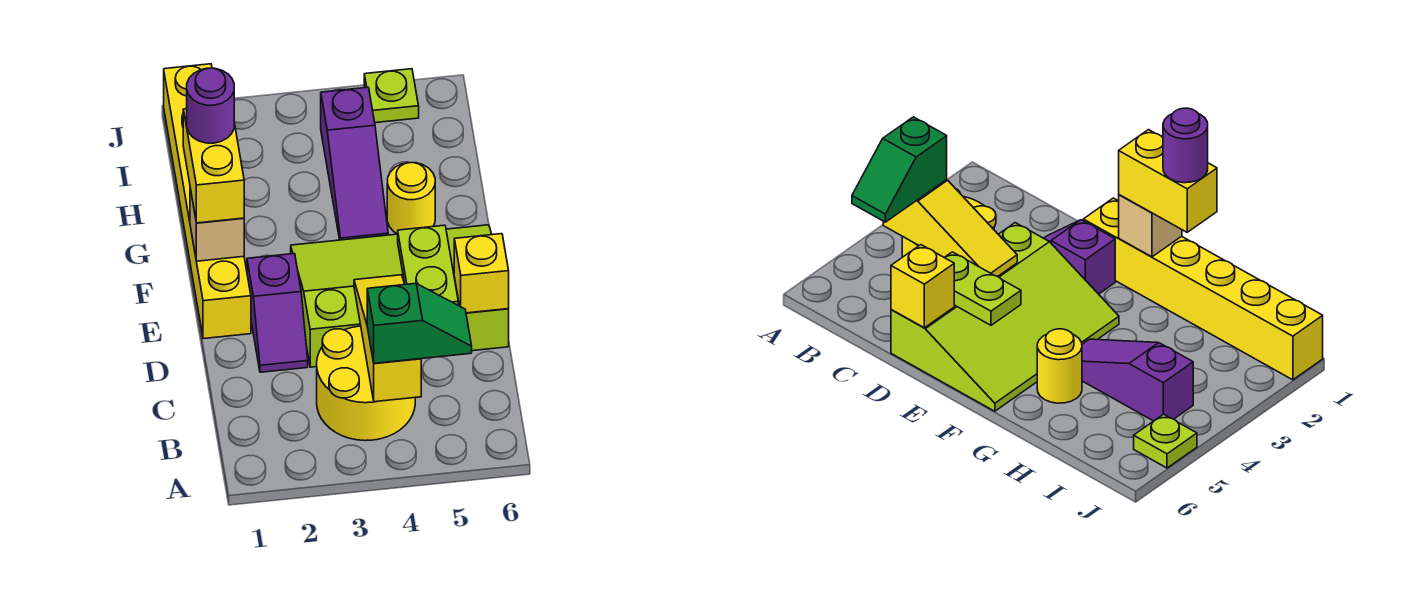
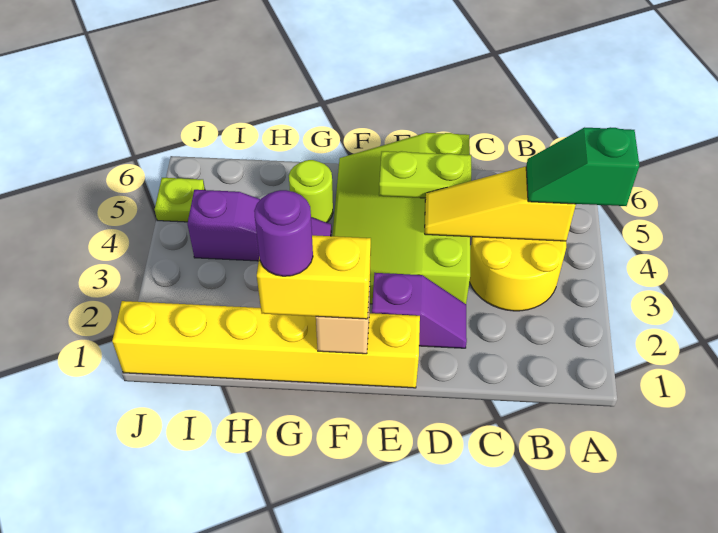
green 1x2 slope [367,283,472,363] -> green 1x2 slope turned to [526,127,639,206]
yellow 1x1 brick [454,234,509,313] -> none
yellow 1x1 round brick [387,163,435,234] -> lime 1x1 round brick [289,160,333,223]

